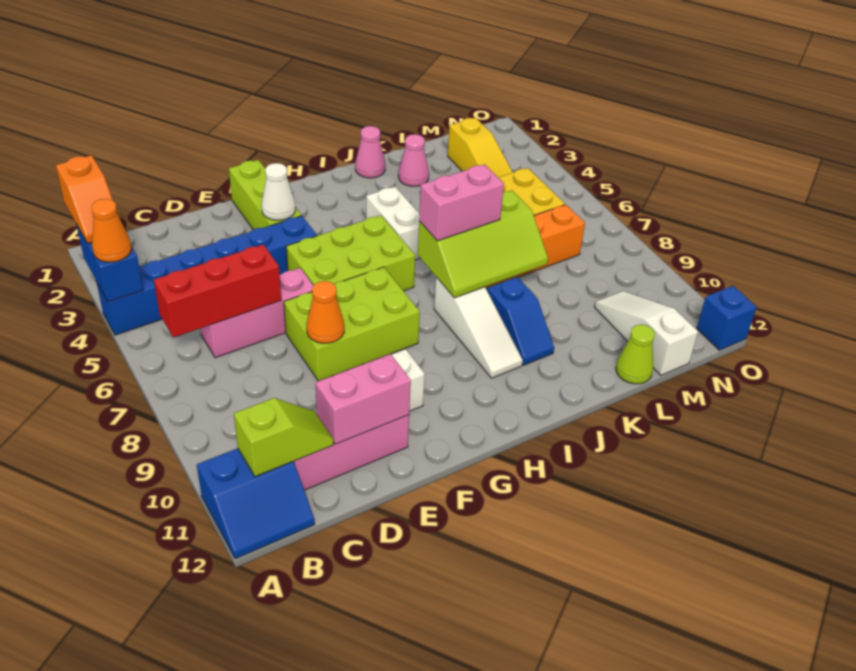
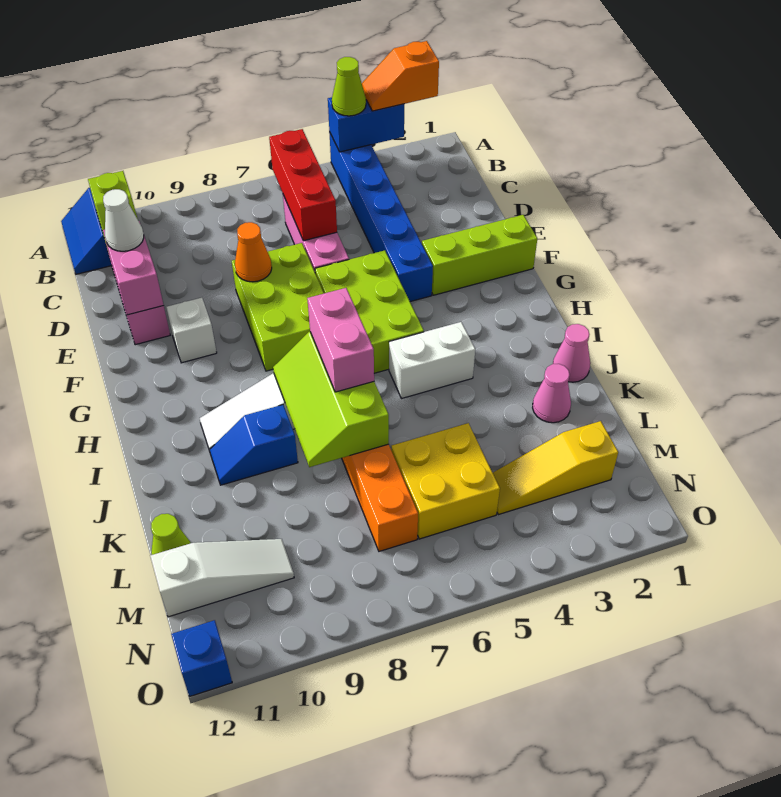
orange 1x1 cone [91,199,132,262] -> lime 1x1 cone [332,57,366,116]
white 1x1 cone [261,163,296,220] -> white 1x1 cone moved to [103,189,144,251]

